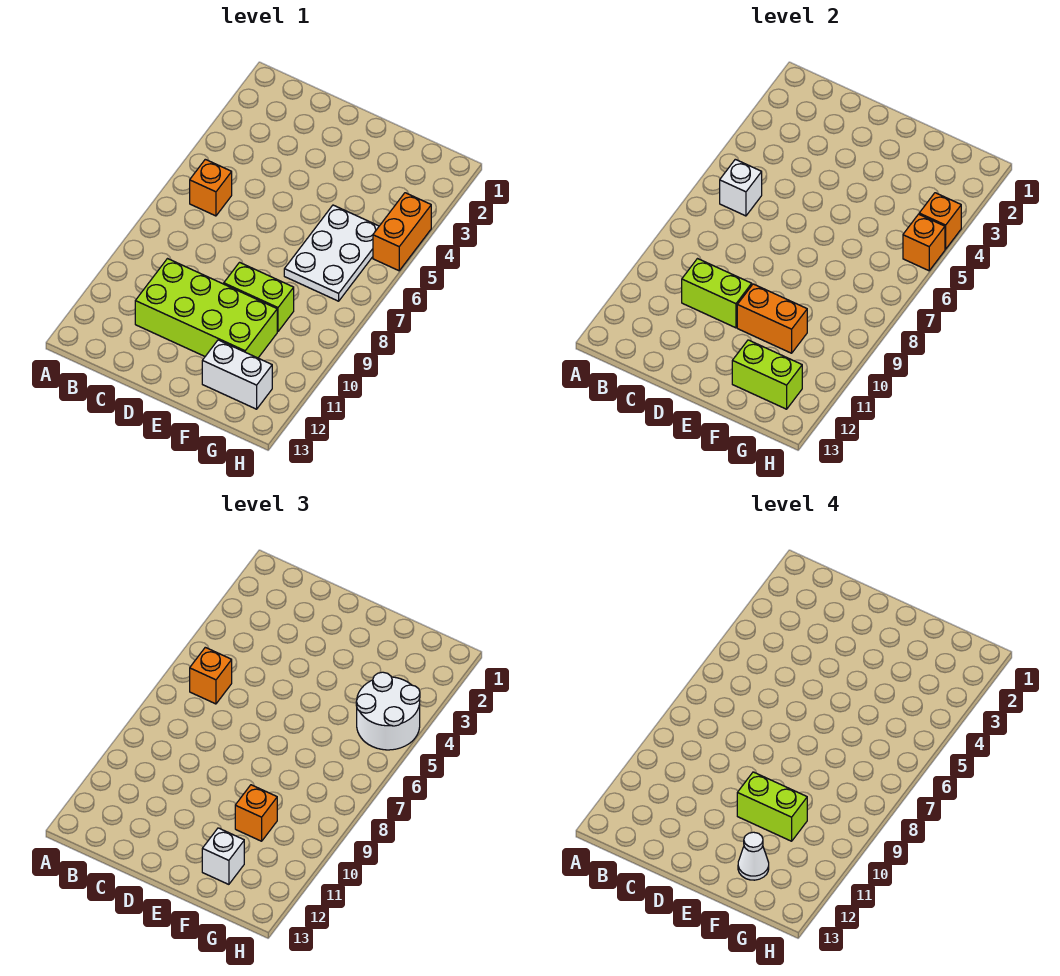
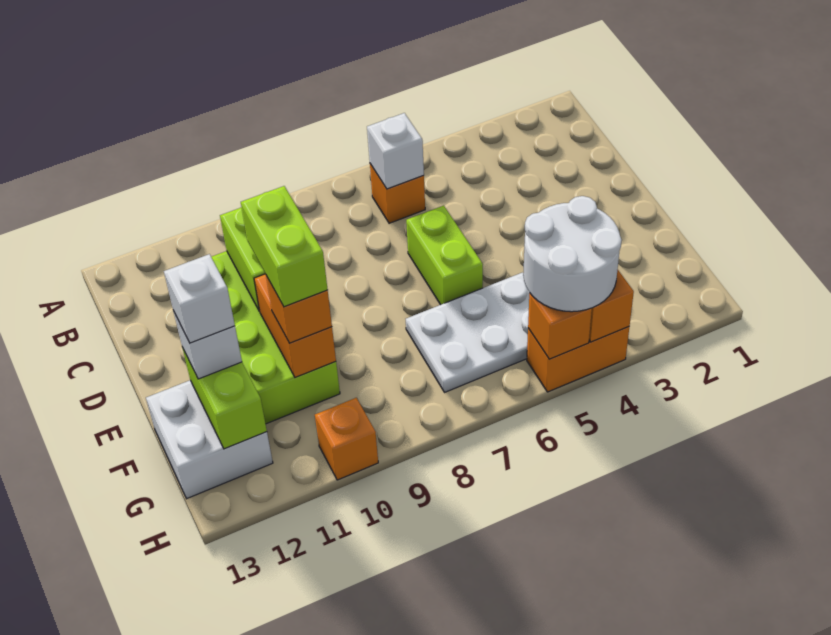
orange 1x1 brick [190,647,232,704] -> orange 1x1 brick moved to [315,398,378,480]
lime 1x2 brick [224,262,294,332] -> lime 1x2 brick moved to [406,206,483,305]
white 1x2 brick [202,340,272,409] -> white 2x2 brick [146,380,273,499]
white 1x1 cone [738,832,769,880] -> white 1x1 brick [164,254,235,343]

